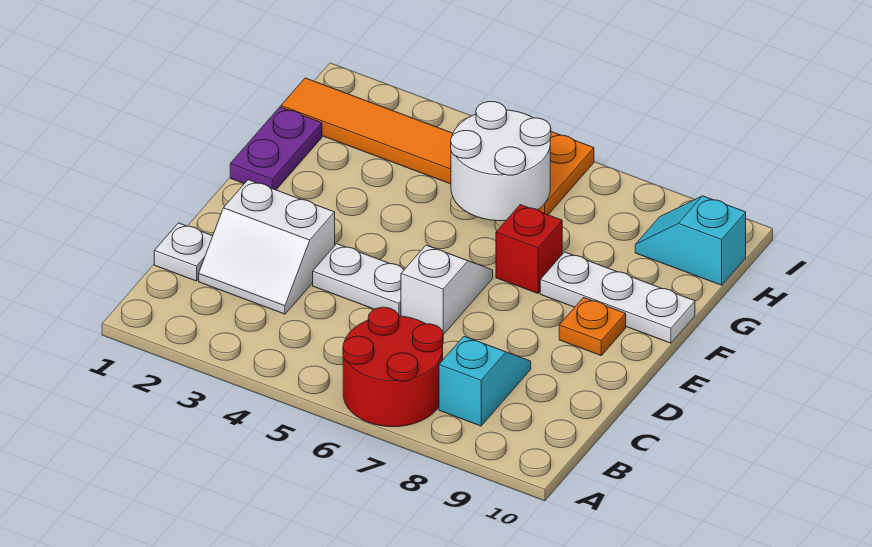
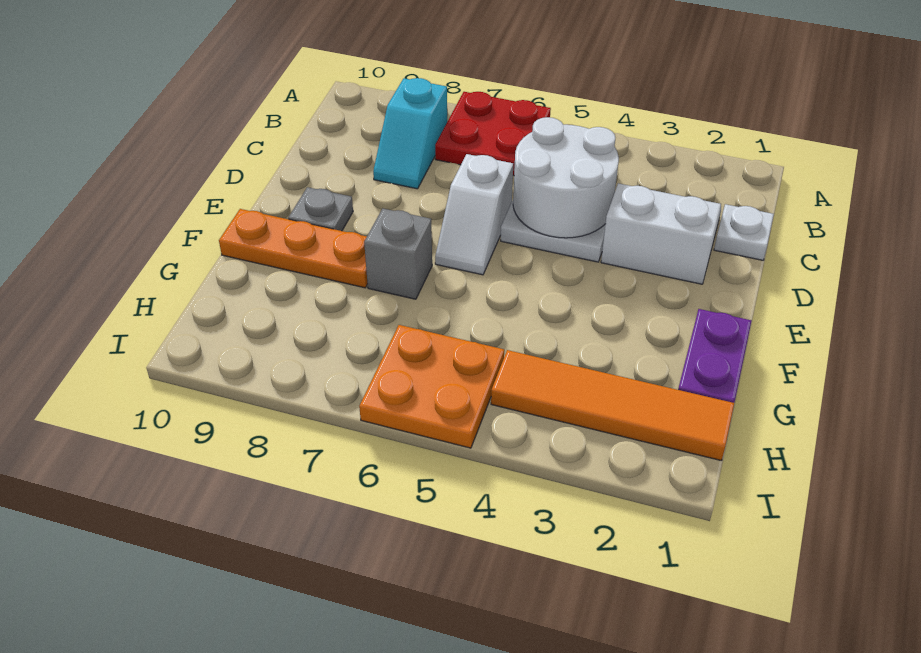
red 2x2 round brick [343,307,443,427] -> red 2x2 plate [435,92,551,175]
orange 1x1 plate [559,298,626,355] -> grey 1x1 plate [288,187,353,231]
red 1x1 brick [496,205,562,293] -> grey 1x1 brick [364,209,432,299]
white 1x3 plate [540,252,695,343] -> orange 1x3 plate [219,209,368,288]
white 2x2 round brick [451,102,551,221] -> white 2x2 round brick moved to [513,117,619,238]
cyan 1x2 slope [635,196,746,285] -> none

